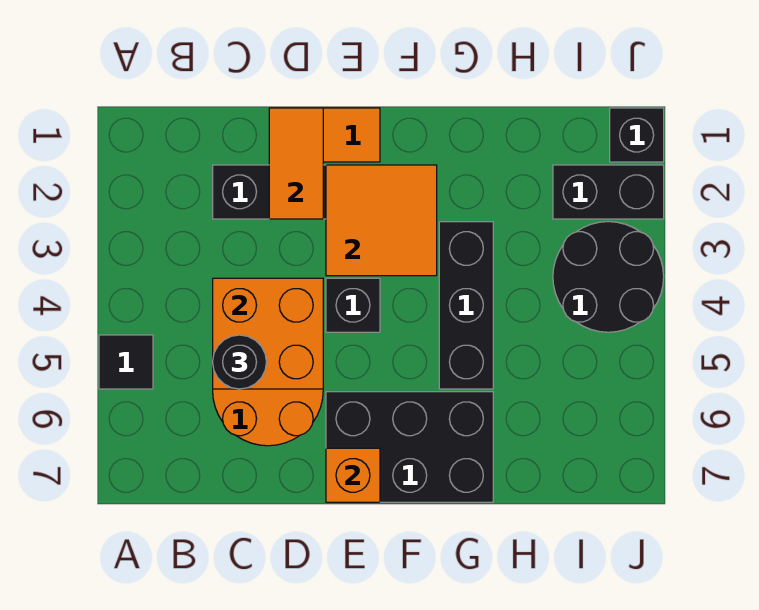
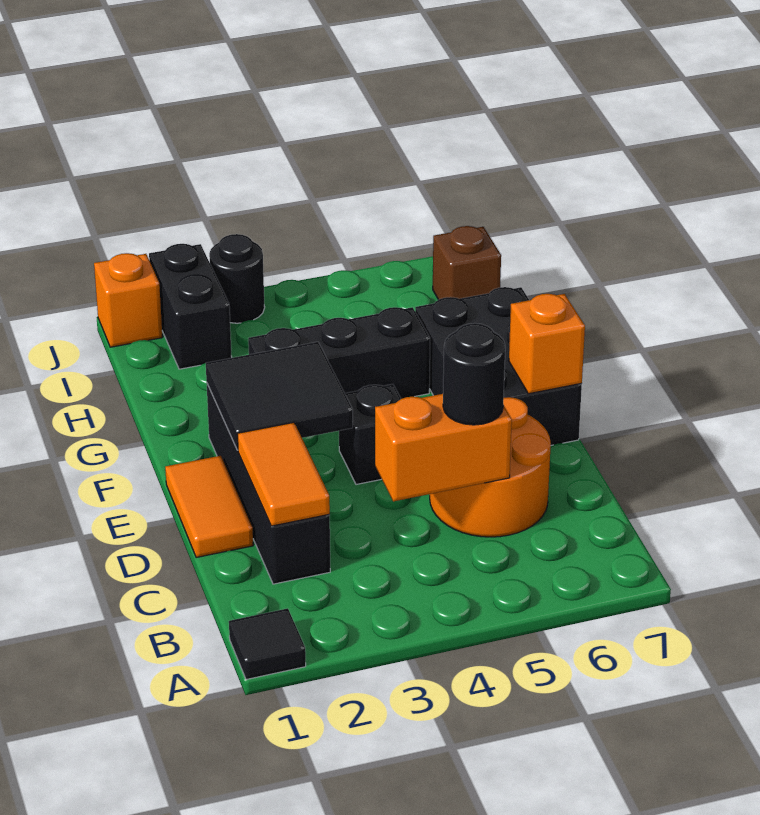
black 1x1 tile [99,335,153,389] -> black 1x1 tile moved to [229,608,306,679]
orange 2x2 brick [213,278,323,389] -> orange 1x2 brick [375,394,512,501]
orange 1x2 tile [269,108,323,219] -> orange 1x2 tile turned to [237,422,330,526]
orange 2x2 tile [326,165,437,276] -> black 2x2 tile [206,342,353,450]
black 2x2 round brick [553,222,664,332] -> black 1x1 round brick [209,234,265,323]
none -> brown 1x1 brick [433,226,501,300]
black 1x1 brick [610,108,664,162] -> orange 1x1 brick [94,253,162,347]

